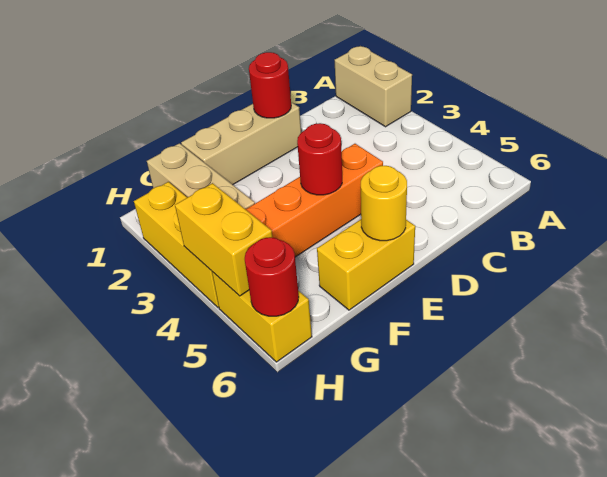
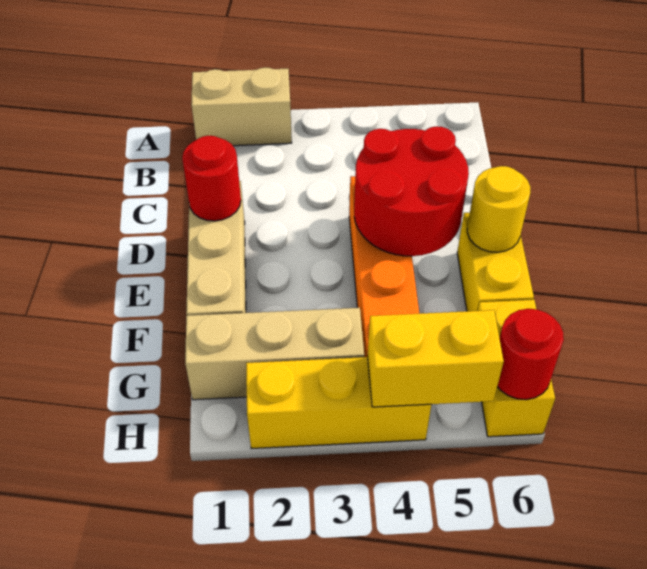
red 1x1 round brick [297,123,342,195] -> red 2x2 round brick [354,126,469,256]
yellow 1x2 brick [212,272,312,362] -> yellow 1x2 brick turned to [478,300,555,437]

